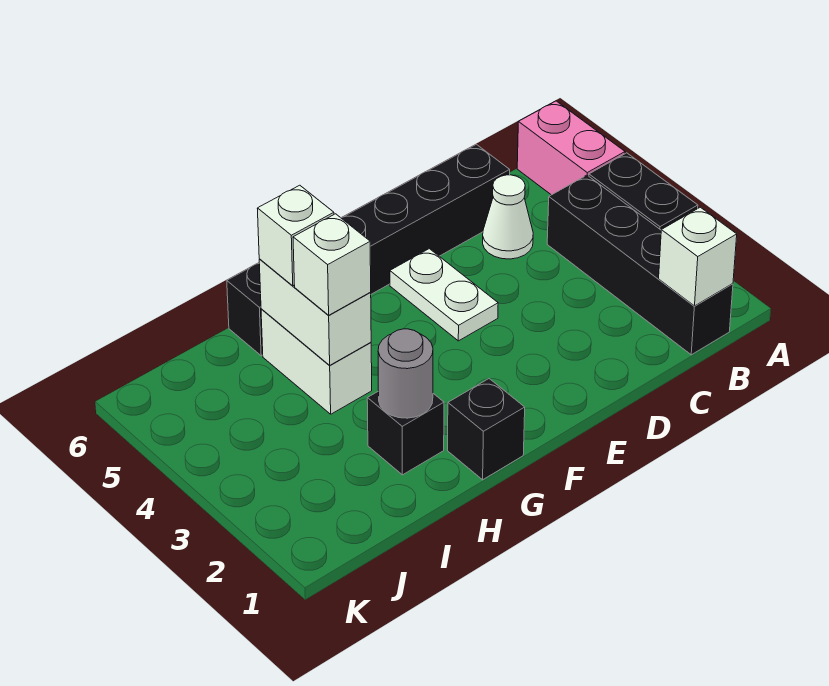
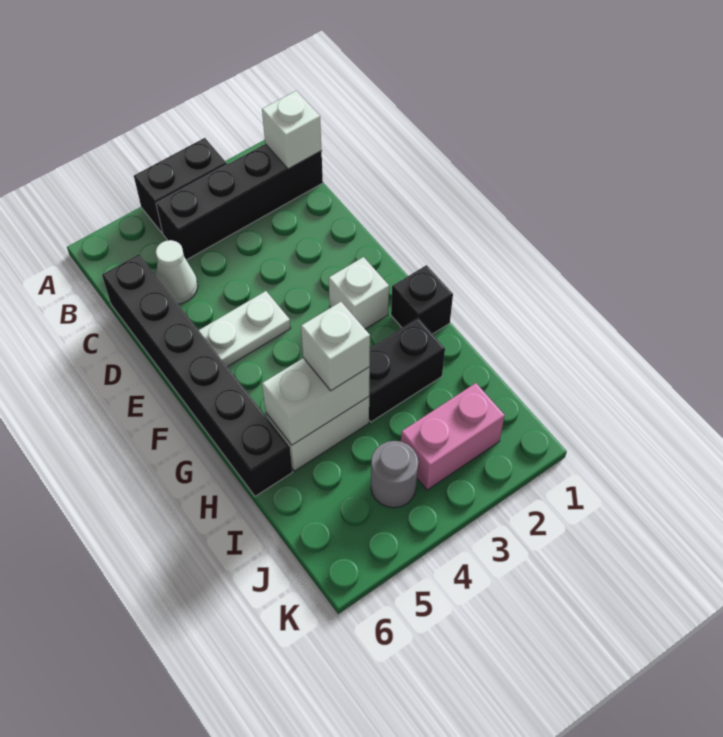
pink 1x2 brick [517,101,625,195] -> pink 1x2 brick moved to [401,383,505,490]
black 1x1 brick [367,391,444,475] -> black 1x2 brick [369,318,445,422]
grey 1x1 round brick [378,329,433,418] -> grey 1x1 round brick moved to [371,441,418,508]
white 1x1 brick [257,185,334,286] -> white 1x1 brick moved to [329,257,389,329]

